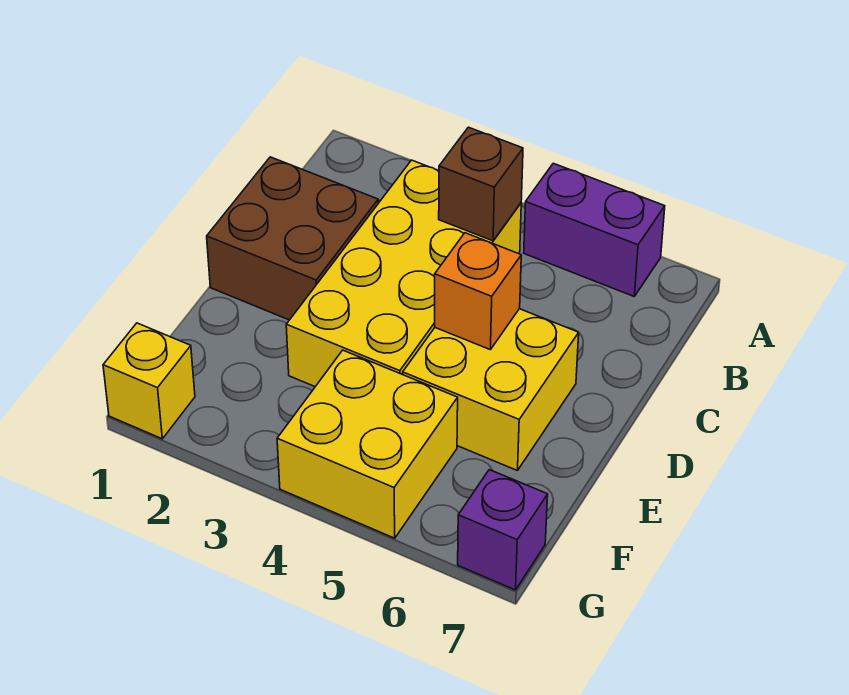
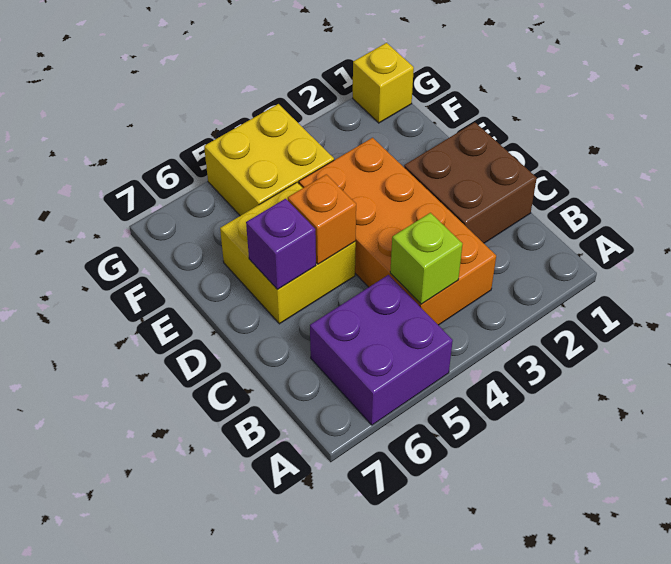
purple 1x2 brick [524,163,665,296] -> purple 2x2 brick [310,275,453,425]
yellow 2x4 brick [286,160,521,387] -> orange 2x4 brick [299,138,496,325]
brown 1x1 brick [439,127,523,241] -> lime 1x1 brick [390,213,462,304]
purple 1x1 brick [458,470,548,590] -> purple 1x1 brick moved to [246,199,316,290]

